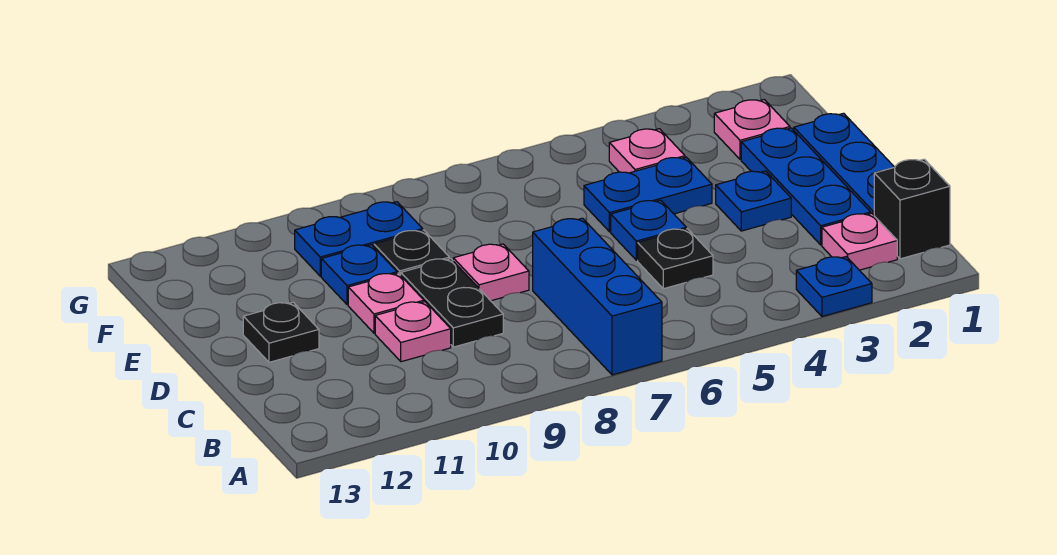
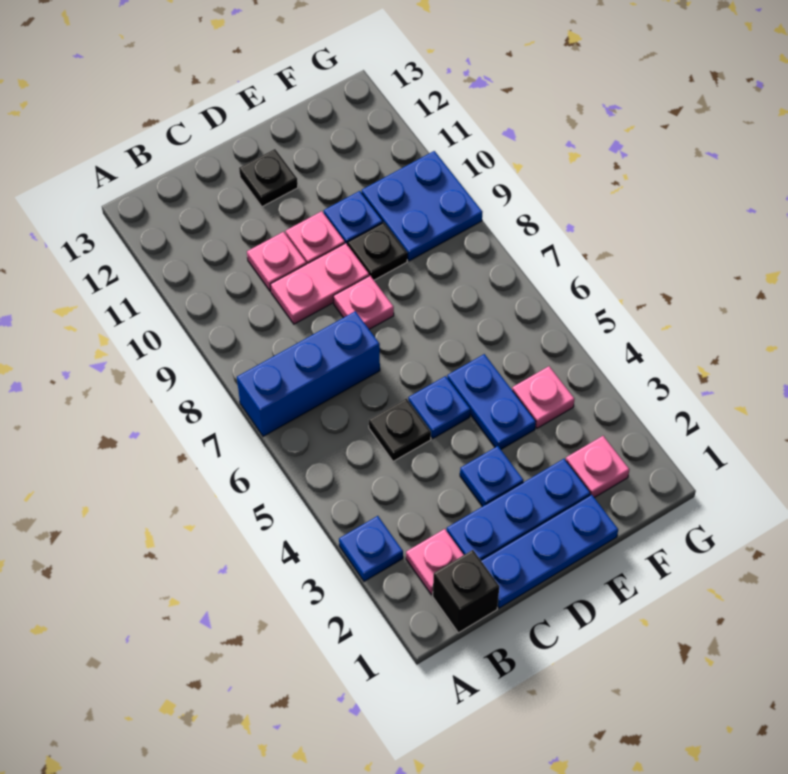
black 1x2 plate [401,259,503,347] -> pink 1x2 plate [270,243,369,324]
blue 1x2 plate [295,202,423,276] -> blue 2x2 plate [362,151,482,261]

